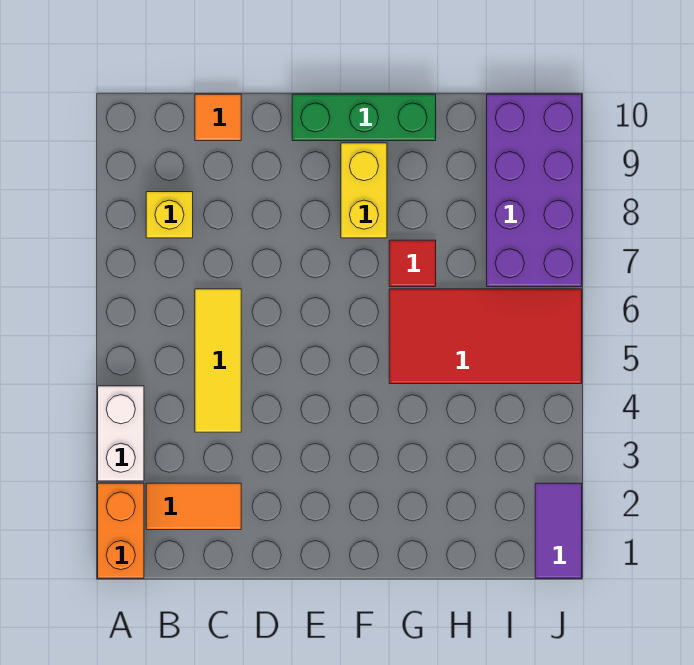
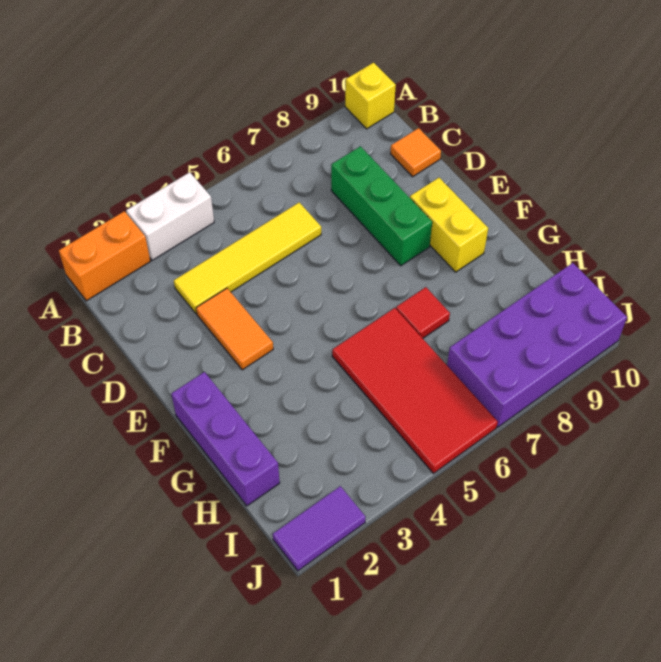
orange 1x2 tile [146,483,241,530] -> orange 1x2 tile moved to [196,288,273,370]
yellow 1x1 brick [146,192,193,238] -> yellow 1x1 brick moved to [345,63,396,129]
yellow 1x3 tile [195,289,241,432] -> yellow 1x4 tile [174,202,321,314]
green 1x3 brick [292,94,436,141] -> green 1x3 brick moved to [331,146,432,266]
none -> purple 1x3 brick [171,372,280,506]
yellow 1x2 brick [341,143,387,238] -> yellow 1x2 brick turned to [410,178,488,272]

